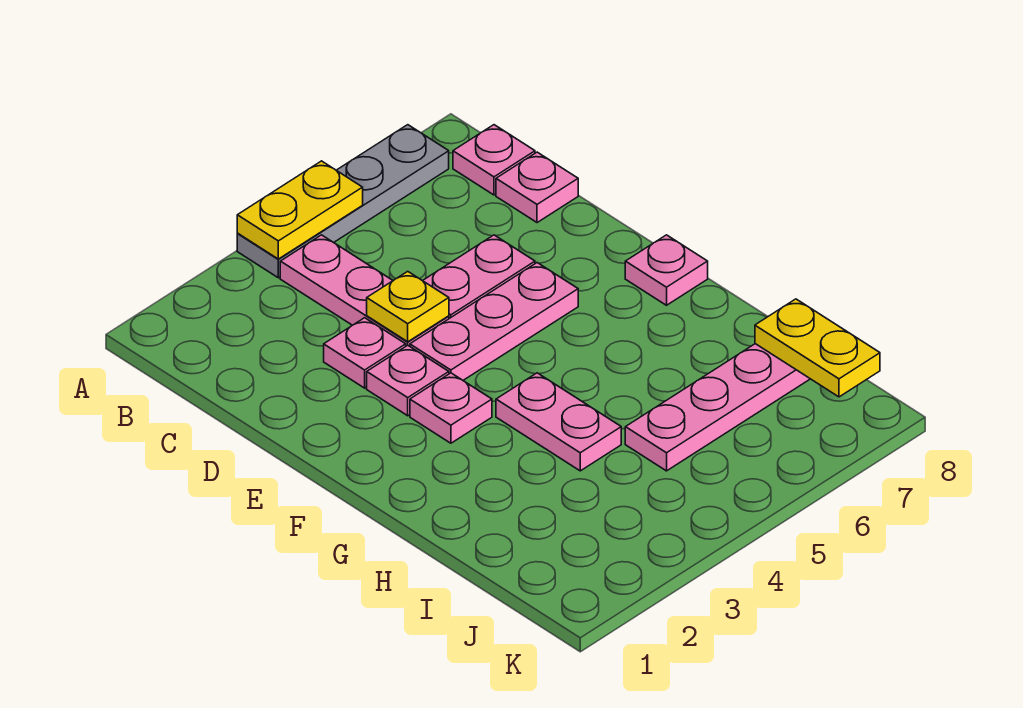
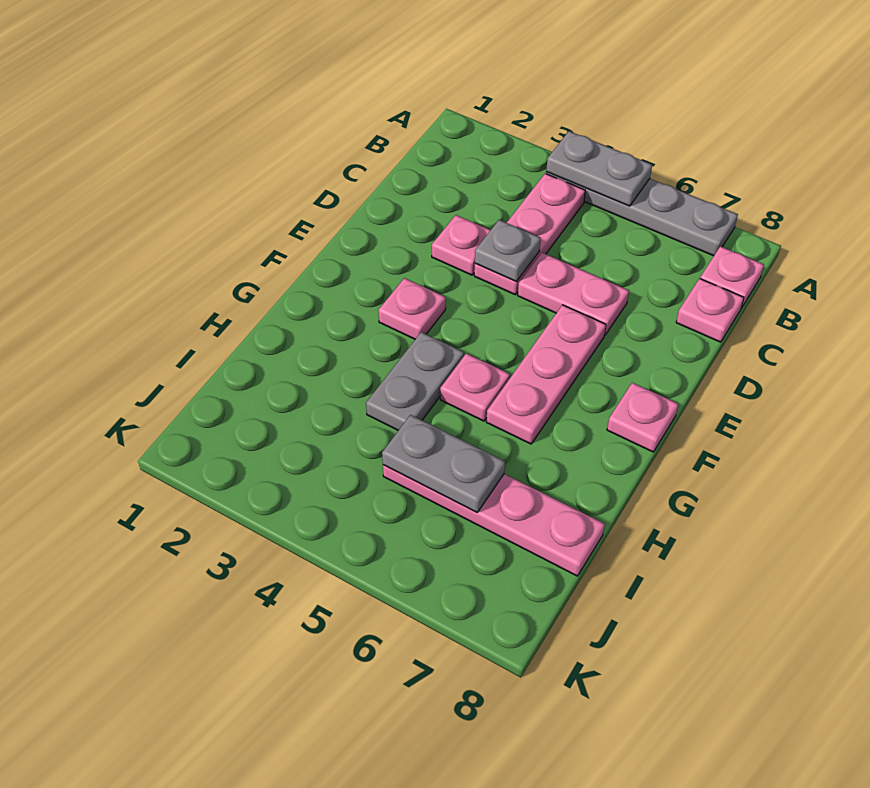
yellow 1x2 plate [237,161,363,259] -> grey 1x2 plate [546,131,652,206]
yellow 1x1 plate [367,271,449,342] -> grey 1x1 plate [475,220,541,282]
pink 1x1 plate [367,345,449,416] -> pink 1x1 plate moved to [440,353,510,421]
pink 1x3 plate [410,263,578,380] -> pink 1x3 plate turned to [486,305,606,444]
pink 1x2 plate [496,373,621,471] -> grey 1x2 plate [366,332,464,430]
none -> grey 1x2 plate [382,415,505,512]
yellow 1x2 plate [755,299,880,397] -> none

